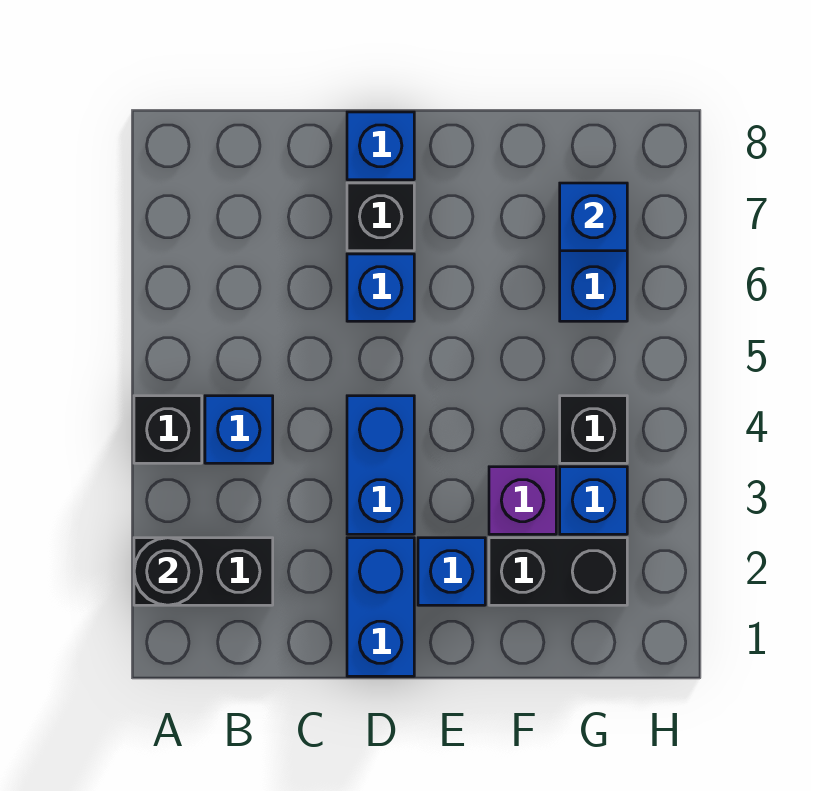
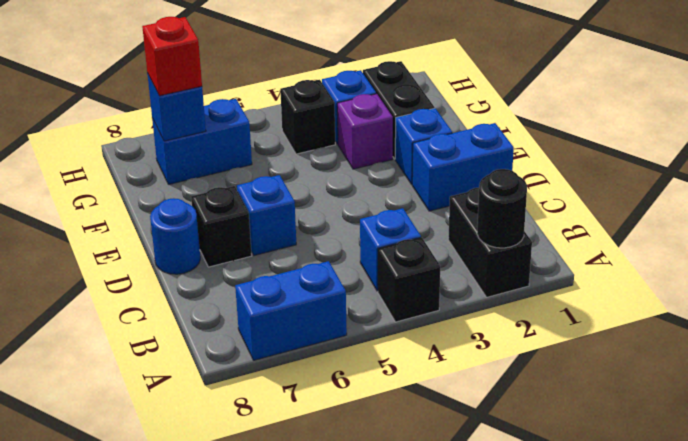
blue 1x2 brick [347,396,414,534] -> blue 1x2 brick moved to [235,261,347,360]
blue 1x1 brick [347,112,414,180] -> blue 1x1 round brick [150,198,200,274]
none -> red 1x1 brick [142,17,202,96]

